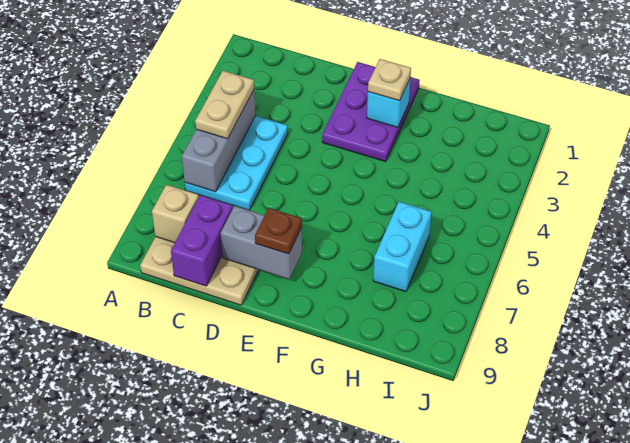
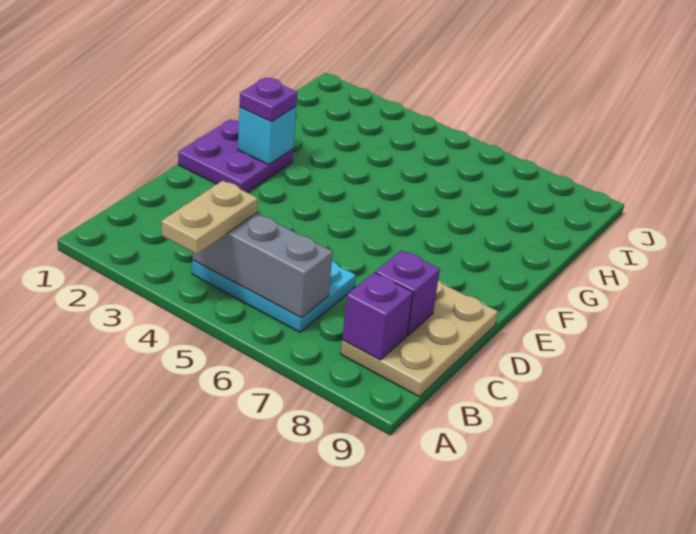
tan 1x2 plate [195,71,254,139] -> tan 1x2 plate turned to [162,181,258,254]
tan 1x1 brick [152,185,199,243] -> purple 1x1 brick [342,272,413,360]
purple 1x2 brick [171,195,233,286] -> purple 1x1 brick [375,250,440,335]
grey 1x2 brick [221,206,302,279] -> none
purple 2x3 plate [322,62,420,162] -> purple 2x2 plate [178,119,293,193]
brown 1x1 plate [255,208,302,254] -> none
tan 1x1 plate [368,59,411,101] -> purple 1x1 plate [240,78,297,122]
cyan 1x2 brick [373,202,432,292] -> none

